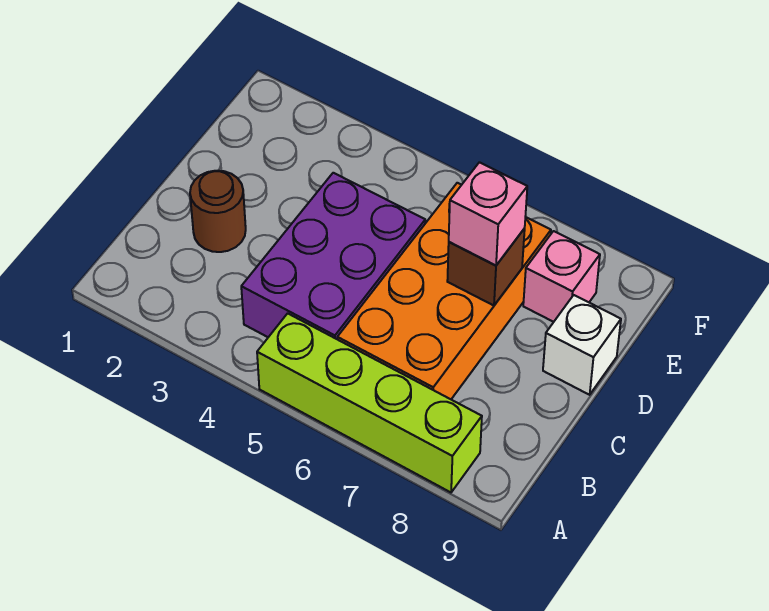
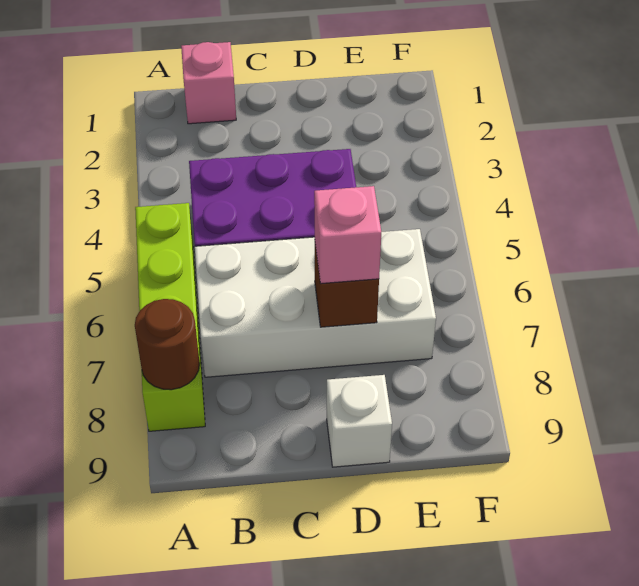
orange 2x4 brick [337,183,551,399] -> white 2x4 brick [195,229,436,377]
brown 1x1 round brick [190,171,246,252] -> brown 1x1 round brick moved to [135,299,200,390]
pink 1x1 brick [523,231,600,322] -> pink 1x1 brick moved to [181,42,236,124]

